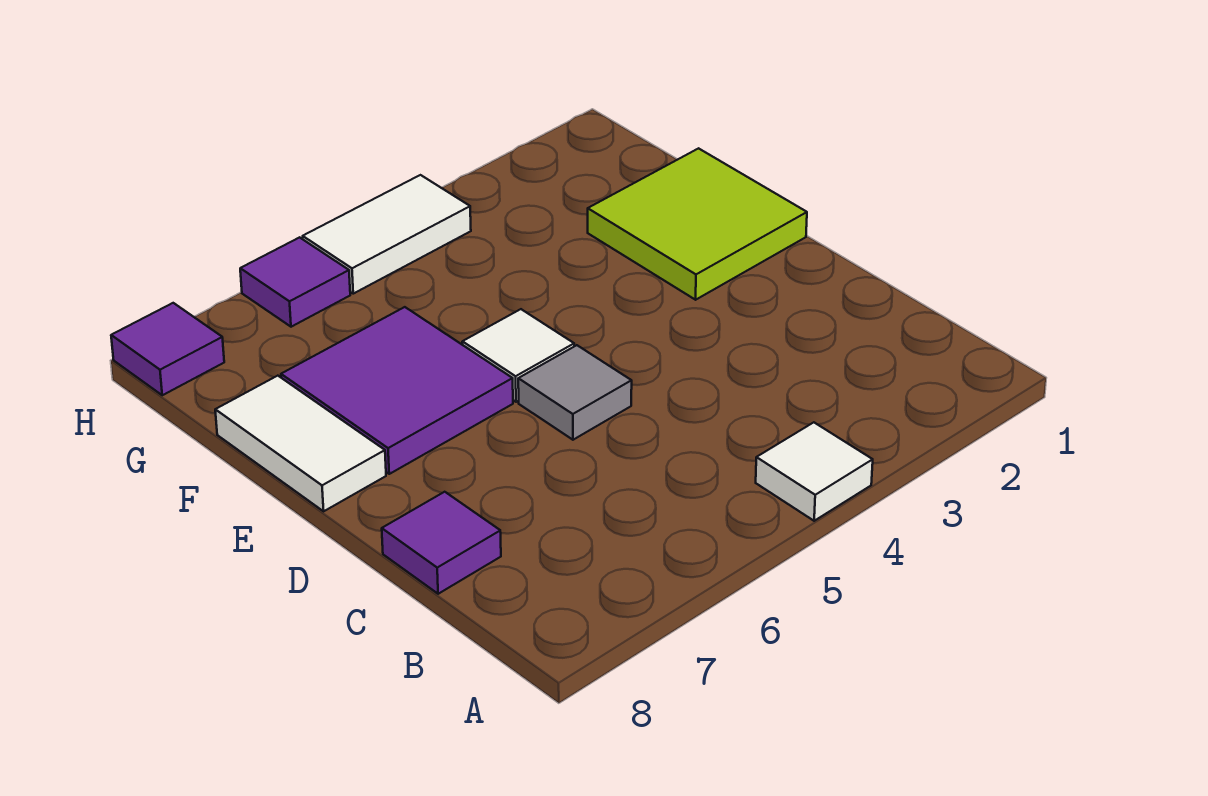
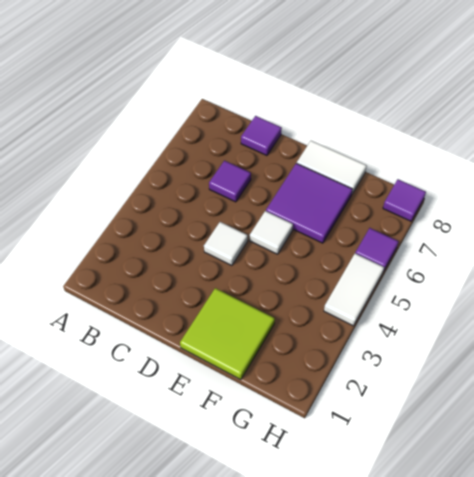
white 1x1 tile [756,422,873,521] -> white 1x1 tile moved to [204,222,248,266]
none -> purple 1x1 tile [209,161,251,202]
grey 1x1 tile [518,345,632,440] -> none

